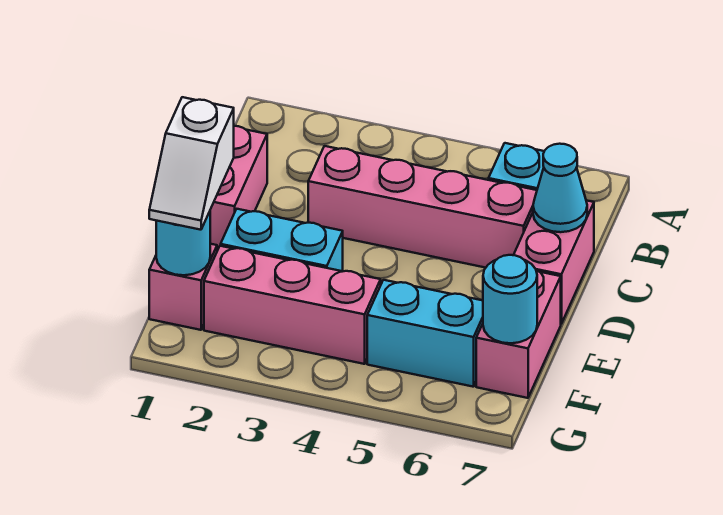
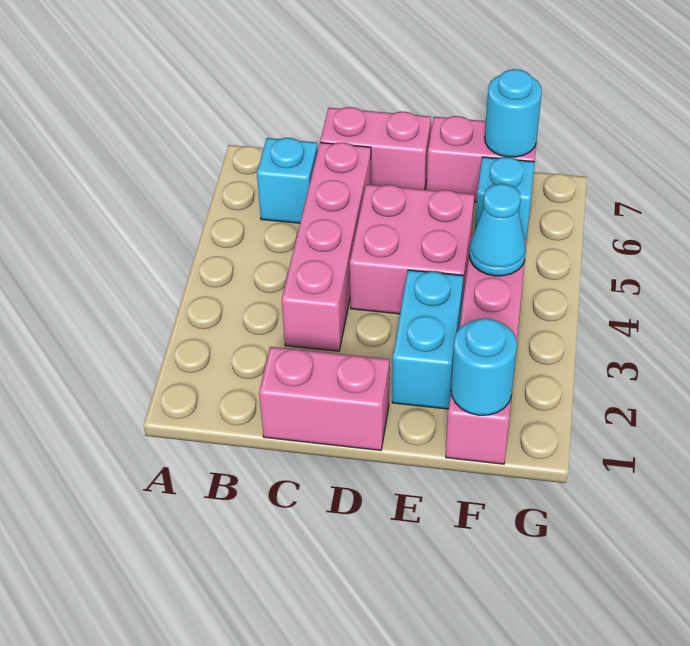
cyan 1x1 cone [533,144,587,232] -> cyan 1x1 cone moved to [469,184,526,276]
none -> pink 2x2 brick [350,184,474,314]
white 1x2 slope [149,97,234,230] -> none
cyan 1x2 brick [367,280,483,387] -> cyan 1x1 brick [475,157,534,239]

